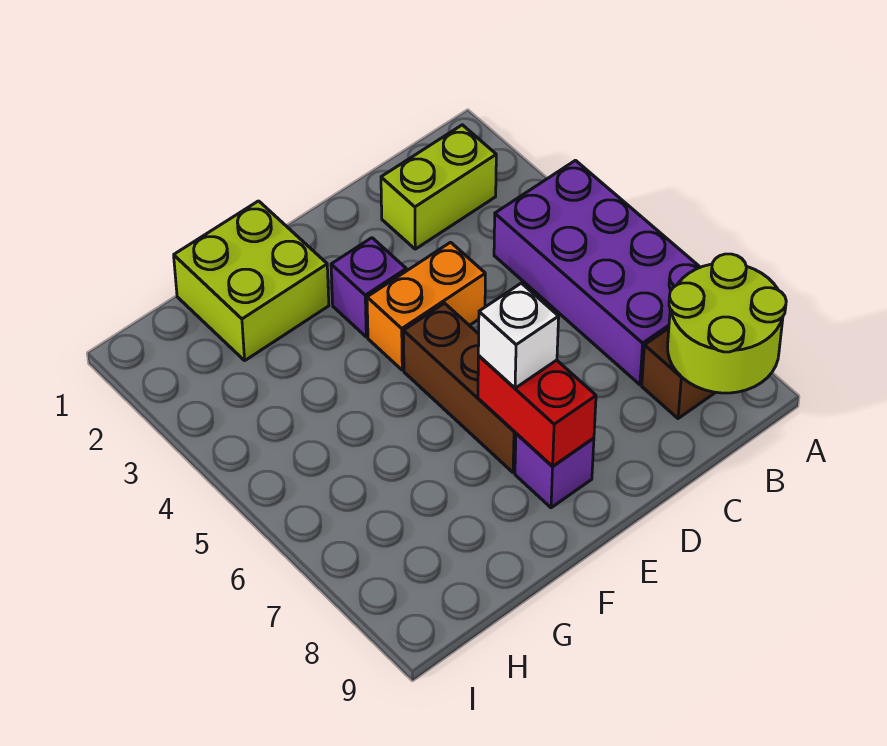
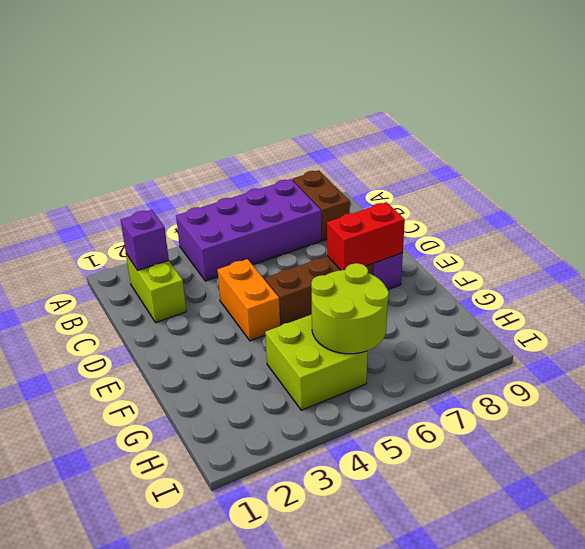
lime 2x2 round brick [668,254,786,393] -> lime 2x2 round brick moved to [311,263,389,354]
purple 1x1 brick [331,238,406,337] -> purple 1x1 brick moved to [121,210,169,270]
white 1x1 brick [478,283,559,388] -> none
lime 2x2 brick [174,201,329,360] -> lime 2x2 brick moved to [265,314,368,410]

